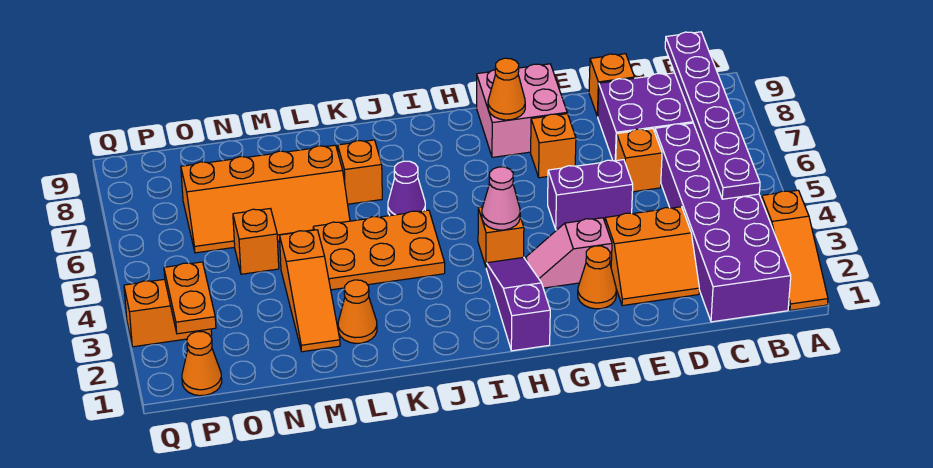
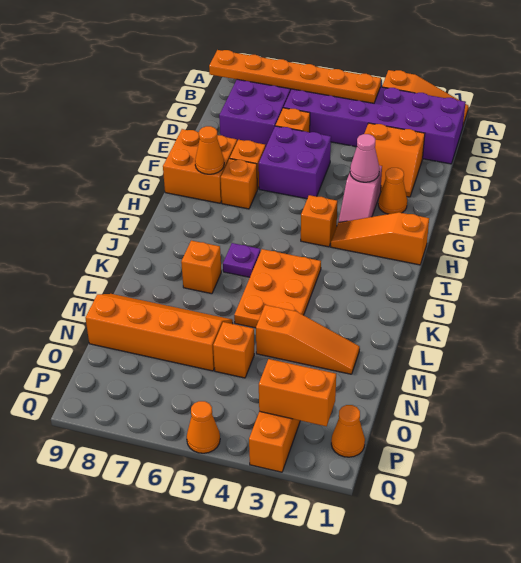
purple 1x6 plate [665,32,760,199] -> orange 1x6 plate [209,50,381,103]
orange 2x2 slope [605,207,699,306] -> orange 2x2 slope turned to [364,123,425,197]
orange 1x1 brick [589,54,634,116] -> orange 1x1 brick moved to [221,159,257,209]
purple 1x2 brick [548,160,633,230] -> purple 2x2 brick [259,126,331,199]
pink 2x2 brick [477,64,567,157] -> orange 2x2 brick [163,129,237,203]
purple 1x3 slope [486,257,550,351] -> orange 1x3 slope [331,212,429,265]
pink 1x1 cone [482,167,520,230] -> pink 1x1 cone moved to [350,134,379,182]
purple 1x1 cone [388,161,425,216] -> purple 1x1 plate [223,243,260,277]
orange 1x1 cone [338,280,377,343] -> orange 1x1 cone moved to [187,401,220,453]
orange 2x4 slope [181,145,350,253] -> orange 2x4 slope turned to [86,294,233,371]
orange 1x2 plate [164,262,216,334] -> orange 1x2 brick [259,359,336,426]

